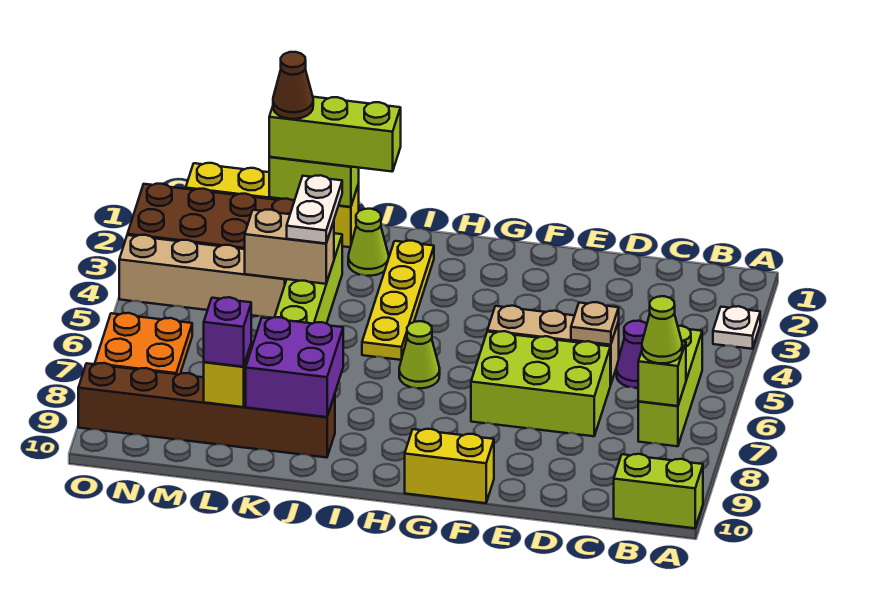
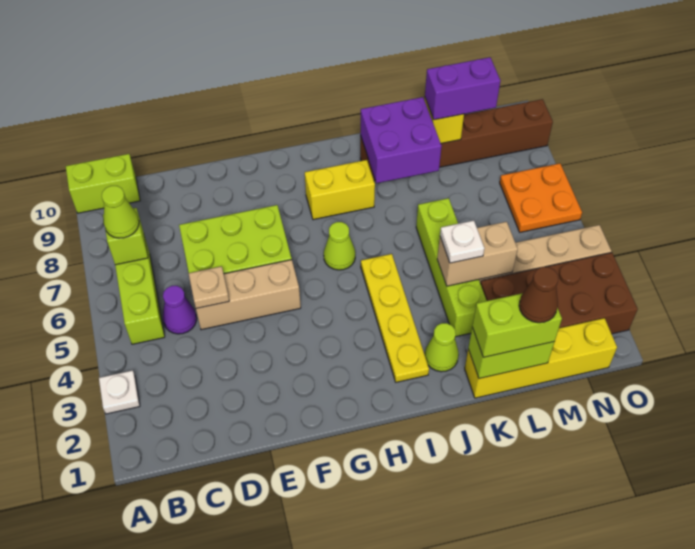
yellow 1x2 brick [405,429,494,503] -> yellow 1x2 brick moved to [305,160,375,220]
lime 1x3 brick [269,97,401,172] -> lime 1x2 brick [472,293,562,357]
white 1x2 plate [287,175,342,243] -> white 1x1 plate [440,220,484,263]
purple 1x1 brick [204,297,251,367] -> purple 1x2 brick [425,57,500,120]

